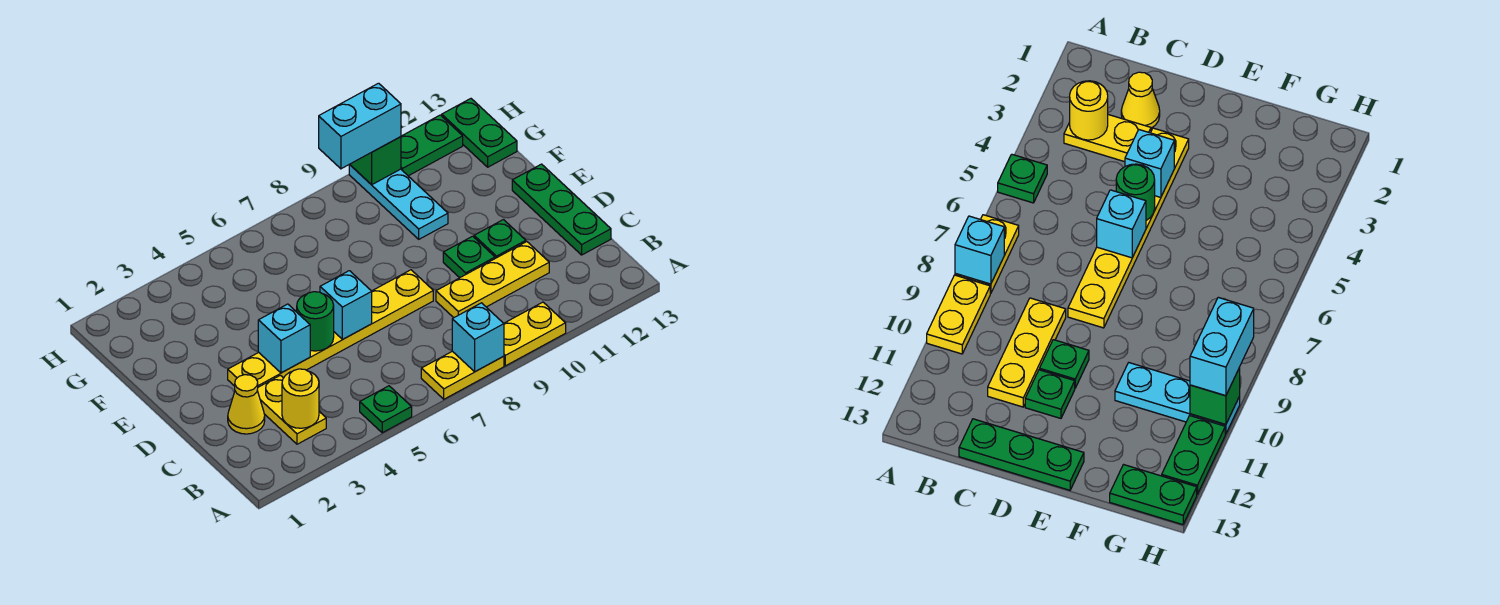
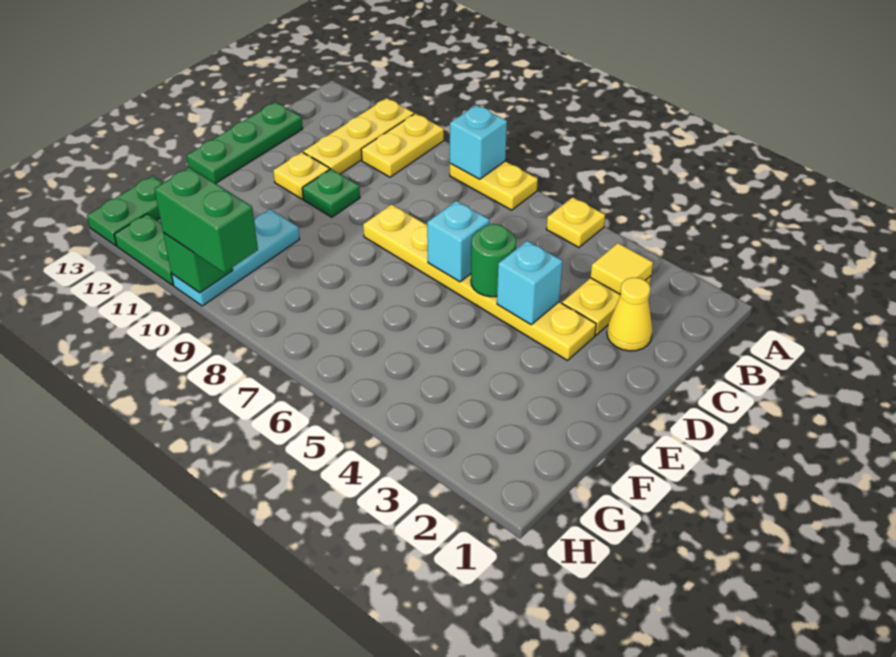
green 1x1 plate [360,386,412,433] -> yellow 1x1 plate [546,197,605,247]
yellow 1x2 plate [504,302,566,366] -> yellow 1x2 plate turned to [361,113,444,177]
yellow 1x1 round brick [282,369,319,428] -> yellow 1x1 tile [590,243,653,294]
yellow 1x3 plate [436,242,549,318] -> yellow 1x3 plate turned to [303,98,414,174]
green 1x1 plate [474,220,526,258] -> yellow 1x1 plate [273,152,330,199]
cyan 1x2 brick [319,83,401,169] -> green 1x2 brick [154,167,258,273]

